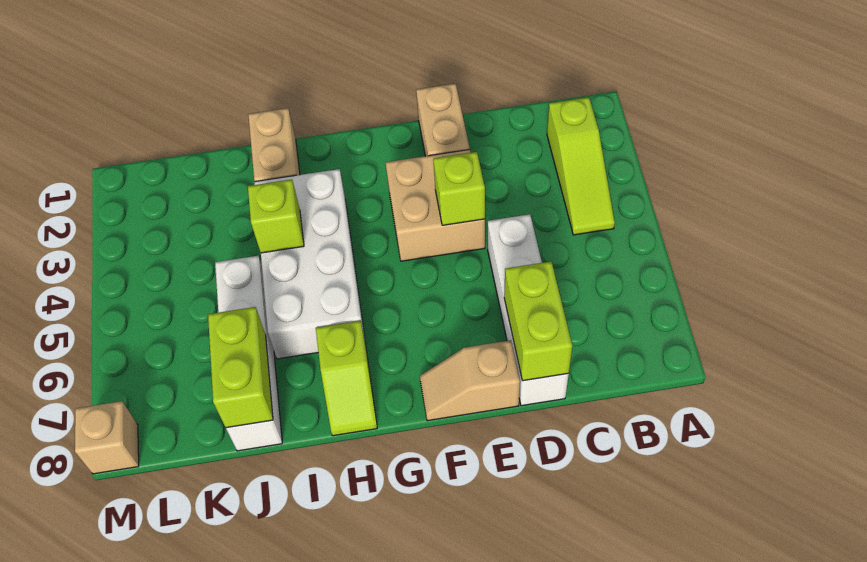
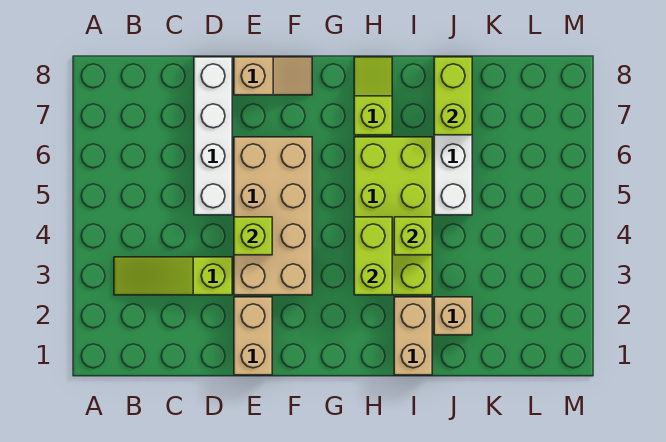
lime 1x3 slope [547,97,615,235] -> lime 1x3 slope turned to [114,257,232,295]
lime 1x2 brick [504,262,572,381] -> lime 1x2 brick moved to [354,217,392,295]
tan 2x2 brick [385,150,485,261] -> tan 2x4 brick [234,137,312,295]
white 2x4 brick [254,169,365,359] -> lime 2x4 brick [354,137,432,295]
tan 1x1 brick [75,401,139,474] -> tan 1x1 brick moved to [434,297,472,335]

